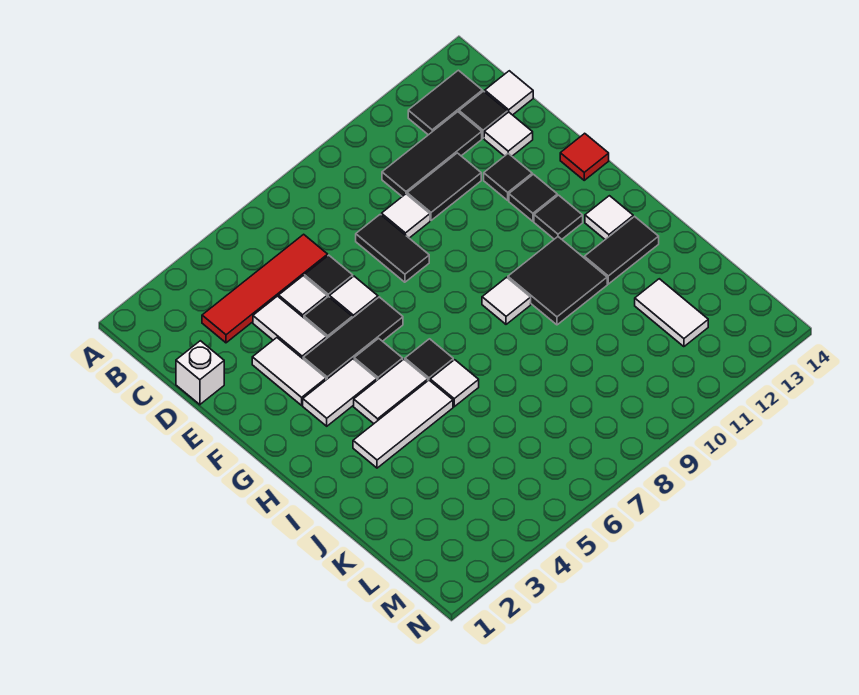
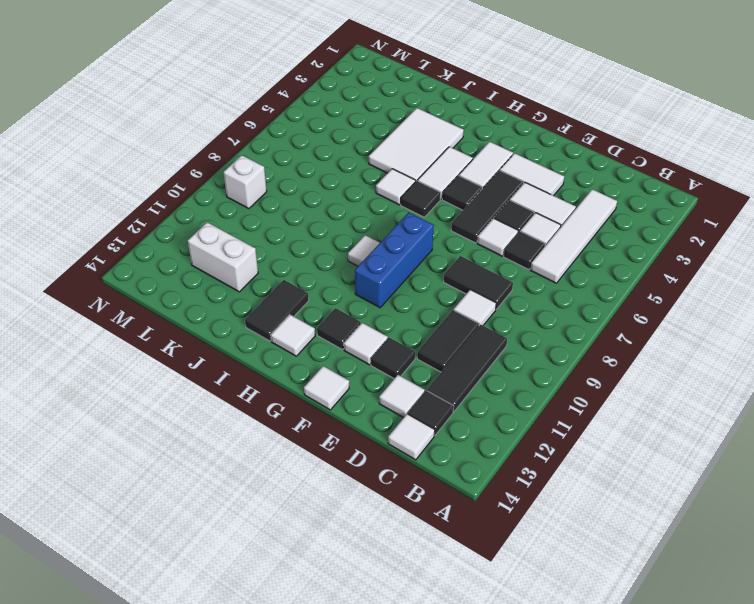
black 1x2 tile [408,70,482,135] -> none
red 1x4 tile [202,234,328,343] -> white 1x4 tile [531,189,617,283]
white 1x1 brick [176,341,224,405] -> white 1x1 brick moved to [224,155,267,209]
black 1x1 tile [509,174,557,221] -> white 1x1 tile [344,323,388,365]
red 1x1 tile [560,133,609,180] -> white 1x1 tile [304,366,349,410]
none -> blue 1x3 brick [355,212,434,308]
black 2x2 tile [508,237,607,325] -> none
white 1x3 tile [353,380,453,468] -> white 2x3 tile [369,108,464,181]
white 1x2 tile [635,279,708,347] -> white 1x2 brick [188,222,258,292]

